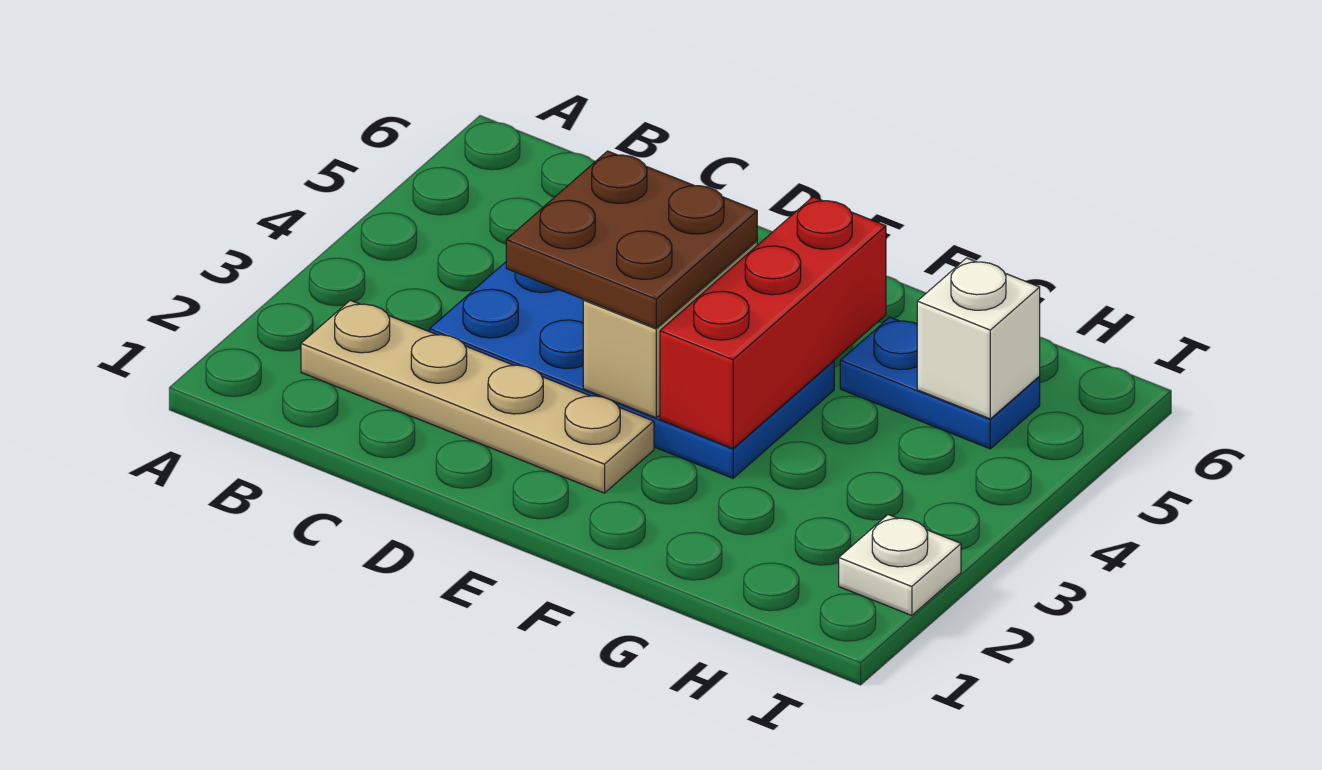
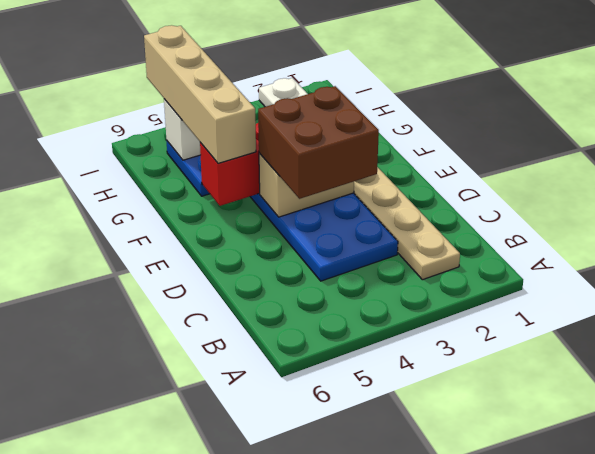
brown 2x2 plate [506,151,757,328] -> brown 2x2 brick [258,86,379,199]
none -> tan 1x4 brick [144,25,256,163]

